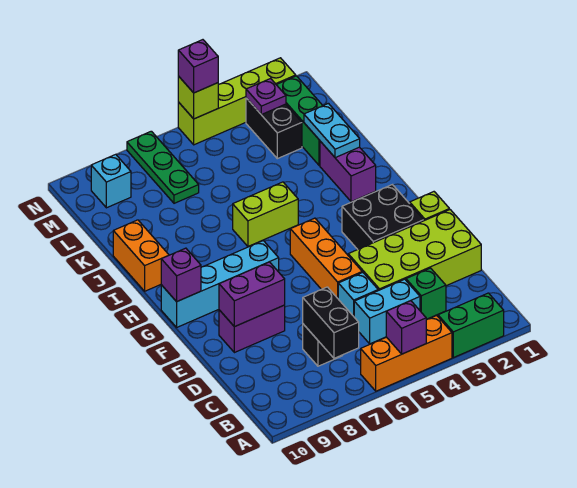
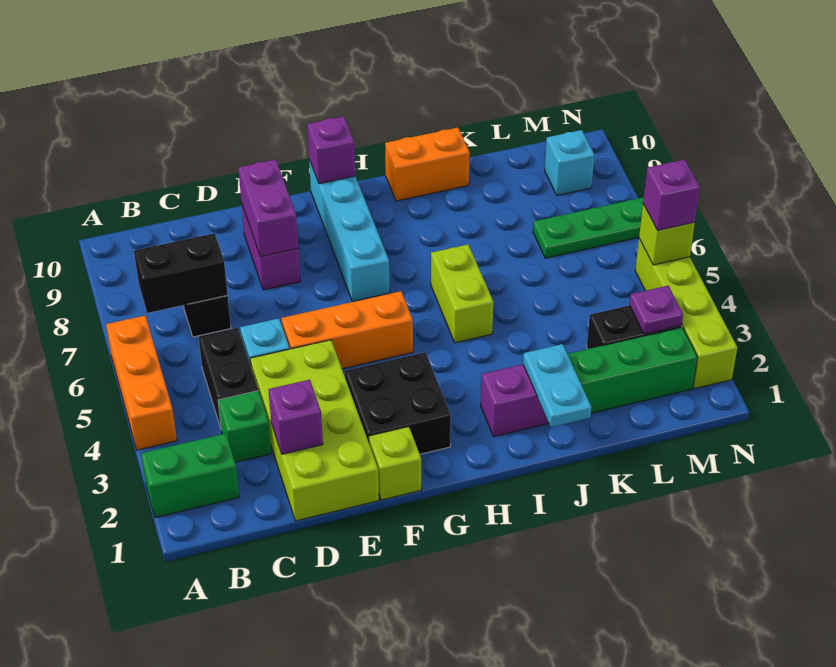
green 1x2 brick [438,293,504,358] -> green 1x2 brick turned to [141,433,239,518]
purple 1x1 brick [386,301,426,354] -> purple 1x1 brick moved to [268,380,323,454]
cyan 1x2 brick [354,279,420,344] -> black 1x2 brick [199,328,258,428]
cyan 1x2 plate [304,104,360,158] -> cyan 1x2 plate turned to [523,344,591,427]

